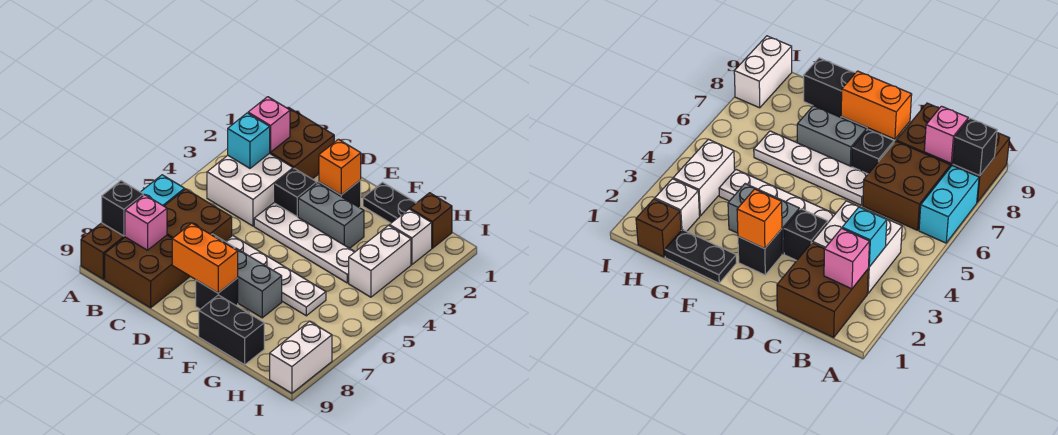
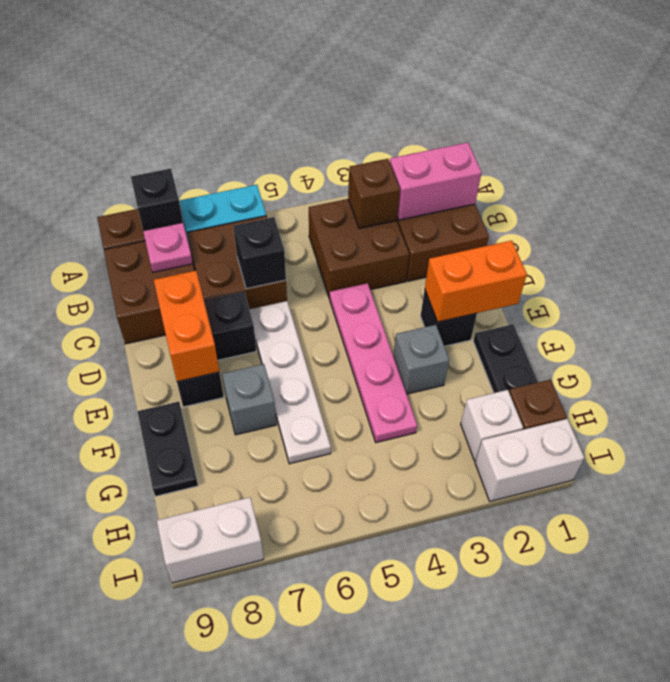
pink 1x1 brick [248,97,290,152] -> pink 1x2 brick [390,143,482,220]
white 2x2 brick [207,153,293,226] -> brown 2x2 brick [309,199,409,298]
cyan 1x1 brick [228,113,270,168] -> brown 1x1 brick [348,159,400,229]
pink 1x1 brick [125,195,167,250] -> pink 1x1 plate [143,223,193,272]
black 1x1 brick [275,168,317,217] -> black 1x1 brick moved to [234,217,286,289]
white 1x4 plate [254,203,355,283] -> pink 1x4 plate [329,283,417,443]
orange 1x1 brick [319,139,361,195] -> orange 1x2 brick [425,241,527,322]
grey 1x2 brick [298,183,364,248] -> grey 1x1 brick [393,325,449,394]
grey 1x2 brick [235,248,282,318] -> grey 1x1 brick [222,364,276,435]
black 1x2 brick [199,295,264,365] -> black 1x2 plate [137,402,198,496]
white 1x2 brick [349,225,411,297] -> white 1x2 brick moved to [475,419,584,501]

